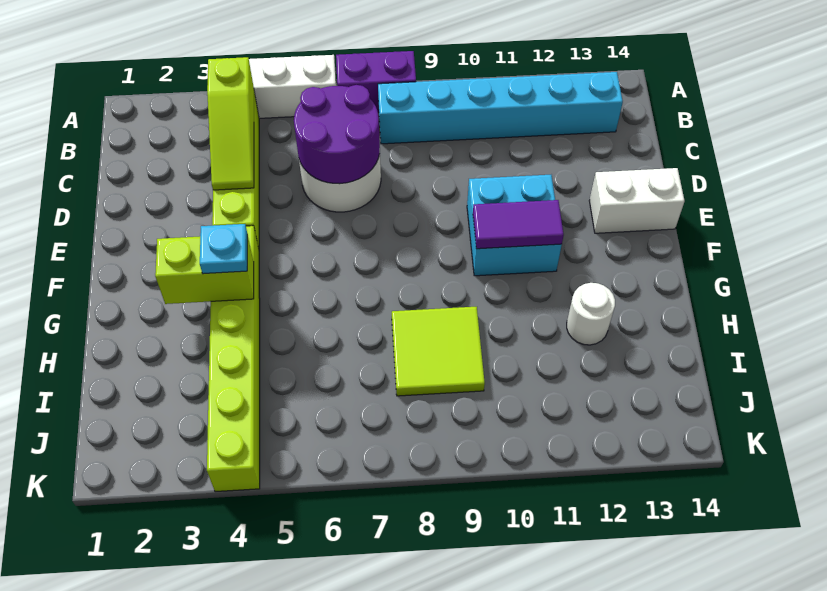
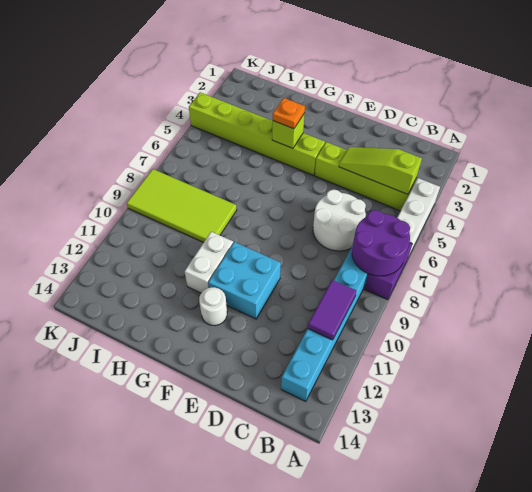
purple 2x2 round brick [294,85,380,184] -> purple 2x2 round brick moved to [352,210,410,276]
white 1x2 brick [589,168,685,233] -> white 1x2 brick moved to [185,232,233,293]
purple 1x2 tile [473,200,564,249] -> purple 1x2 tile moved to [308,280,356,340]
lime 1x2 brick [155,234,254,304] -> lime 1x1 brick [272,113,305,148]
cyan 1x1 plate [200,224,247,274] -> orange 1x1 plate [273,98,305,129]
lime 2x2 tile [392,307,485,396] -> lime 2x4 tile [127,169,237,243]
white 1x1 round brick [567,283,615,345] -> white 1x1 round brick moved to [199,287,227,326]

